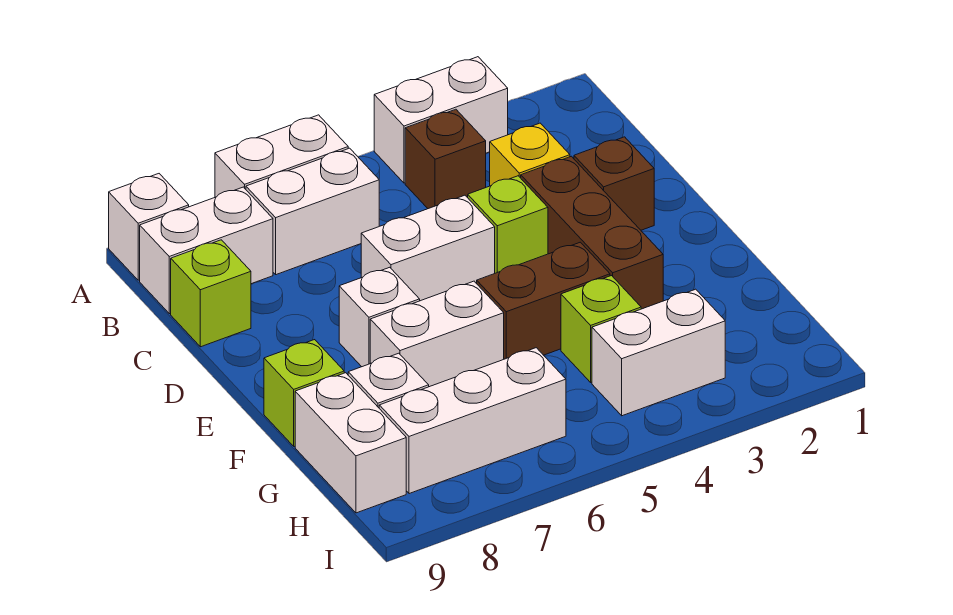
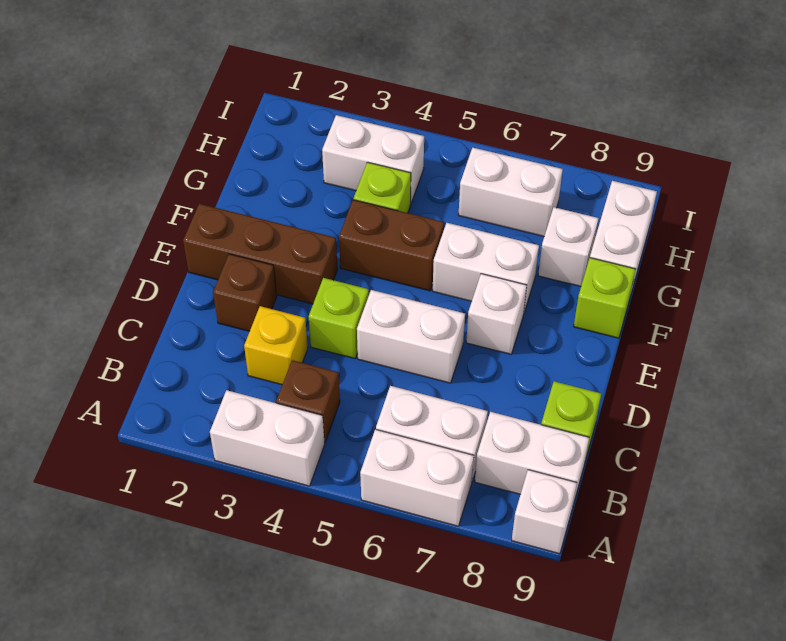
brown 1x3 brick [521,156,663,309] -> brown 1x3 brick turned to [183,204,337,304]
white 1x3 brick [379,348,566,494] -> white 1x2 brick [459,148,563,236]

